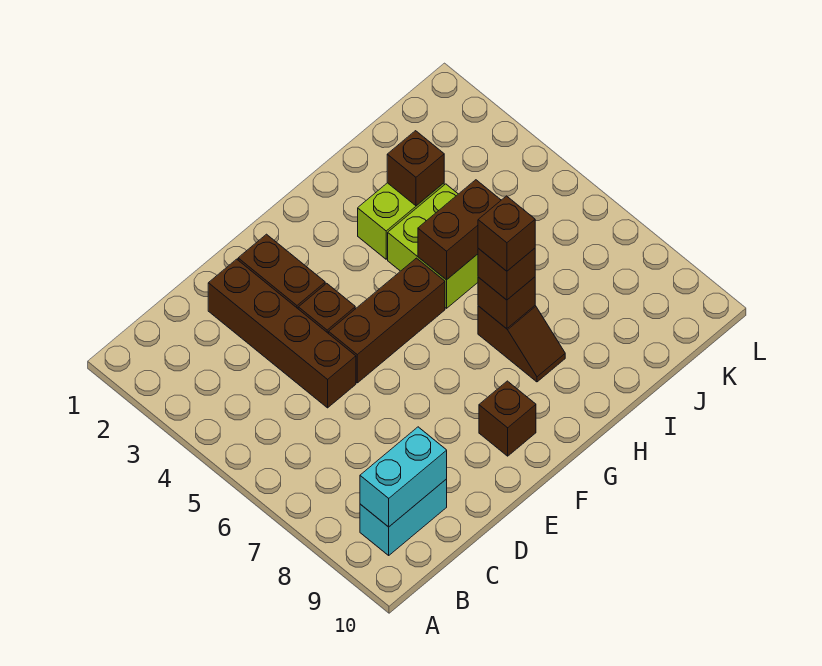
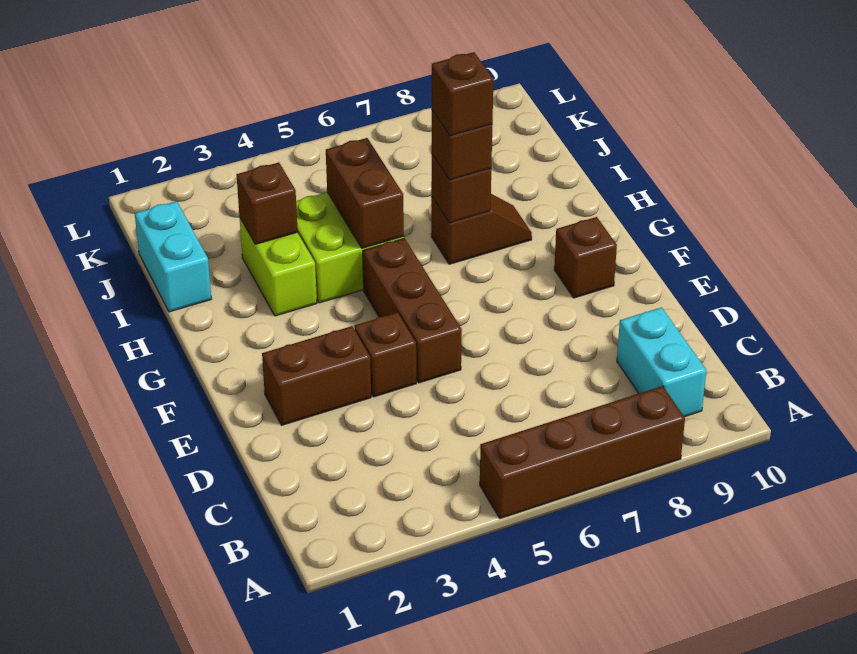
cyan 1x2 brick [360,427,447,527] -> cyan 1x2 brick moved to [135,201,211,312]
brown 1x4 brick [208,259,356,408] -> brown 1x4 brick moved to [480,386,685,519]

